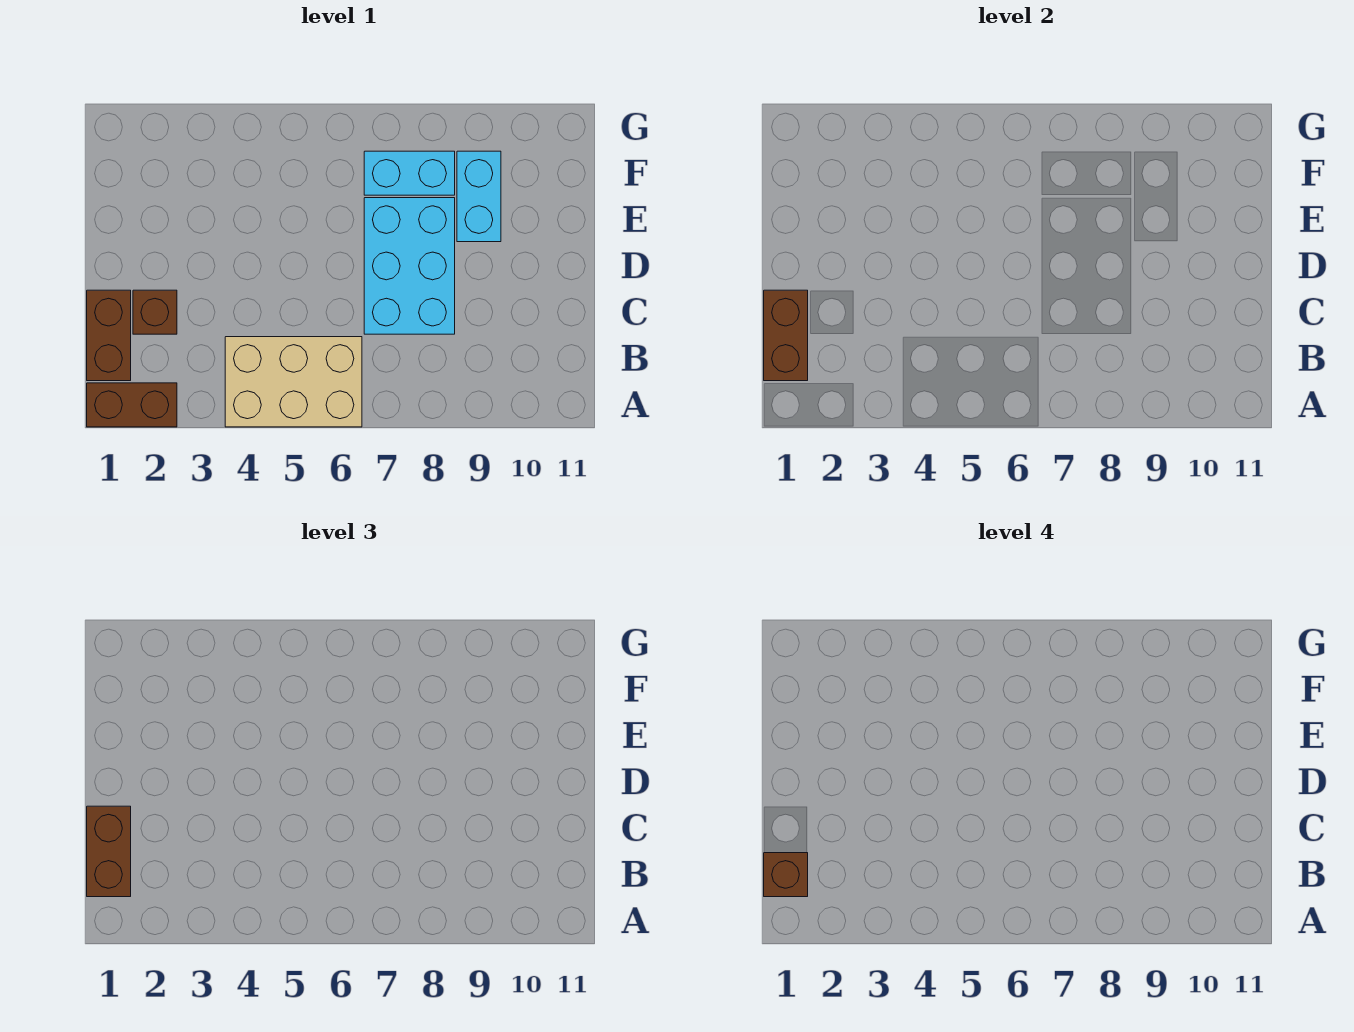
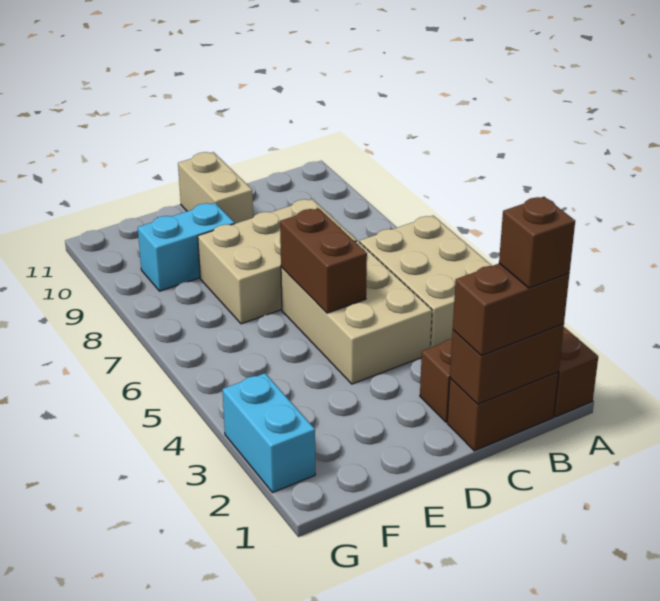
none -> tan 2x3 brick [281,241,432,384]
cyan 2x3 brick [364,198,455,334] -> tan 2x3 brick [198,199,357,324]
none -> brown 1x2 brick [280,208,367,313]
none -> tan 1x2 brick [178,152,253,224]
cyan 1x2 brick [364,151,455,195] -> cyan 1x2 brick moved to [223,373,315,493]

